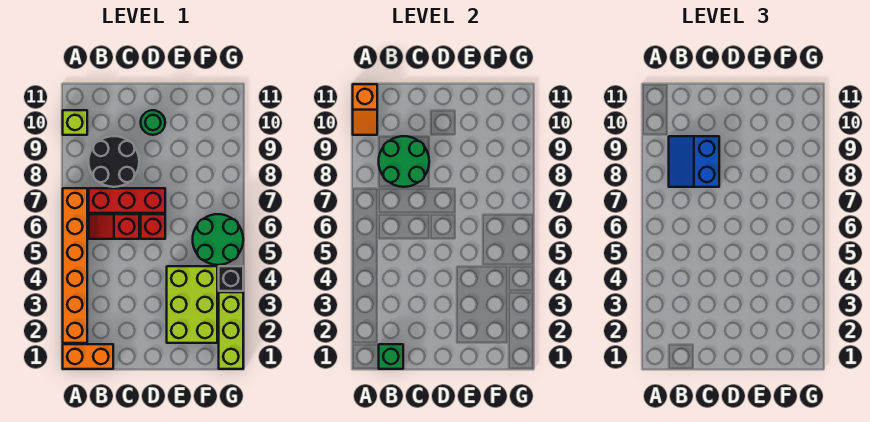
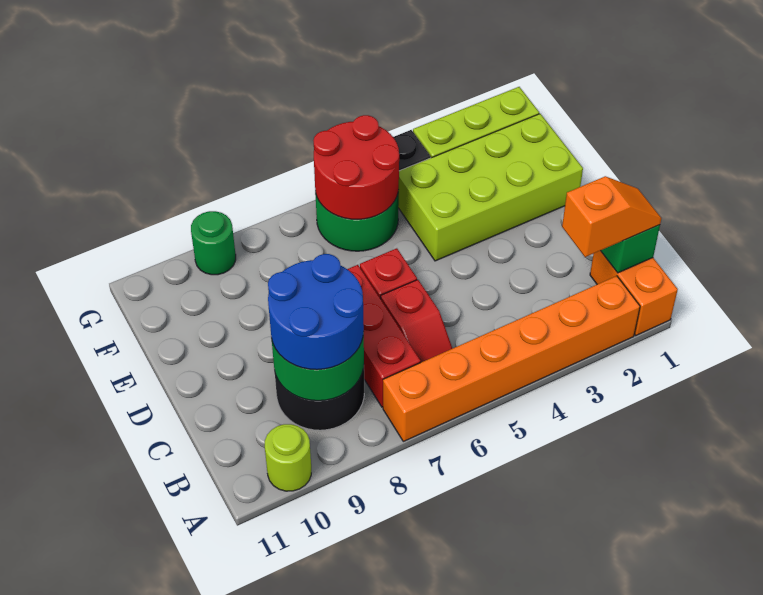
lime 1x1 brick [63,110,87,135] -> lime 1x1 round brick [265,424,311,491]
orange 1x2 slope [353,84,377,135] -> orange 1x2 slope moved to [562,176,661,257]
blue 2x2 slope [669,136,719,187] -> blue 2x2 round brick [268,254,364,370]
green 1x1 round brick [141,110,165,135] -> green 1x1 round brick moved to [191,211,236,275]
lime 2x3 brick [167,266,217,343] -> lime 2x4 brick [398,114,583,261]
none -> red 2x2 round brick [313,115,399,220]

